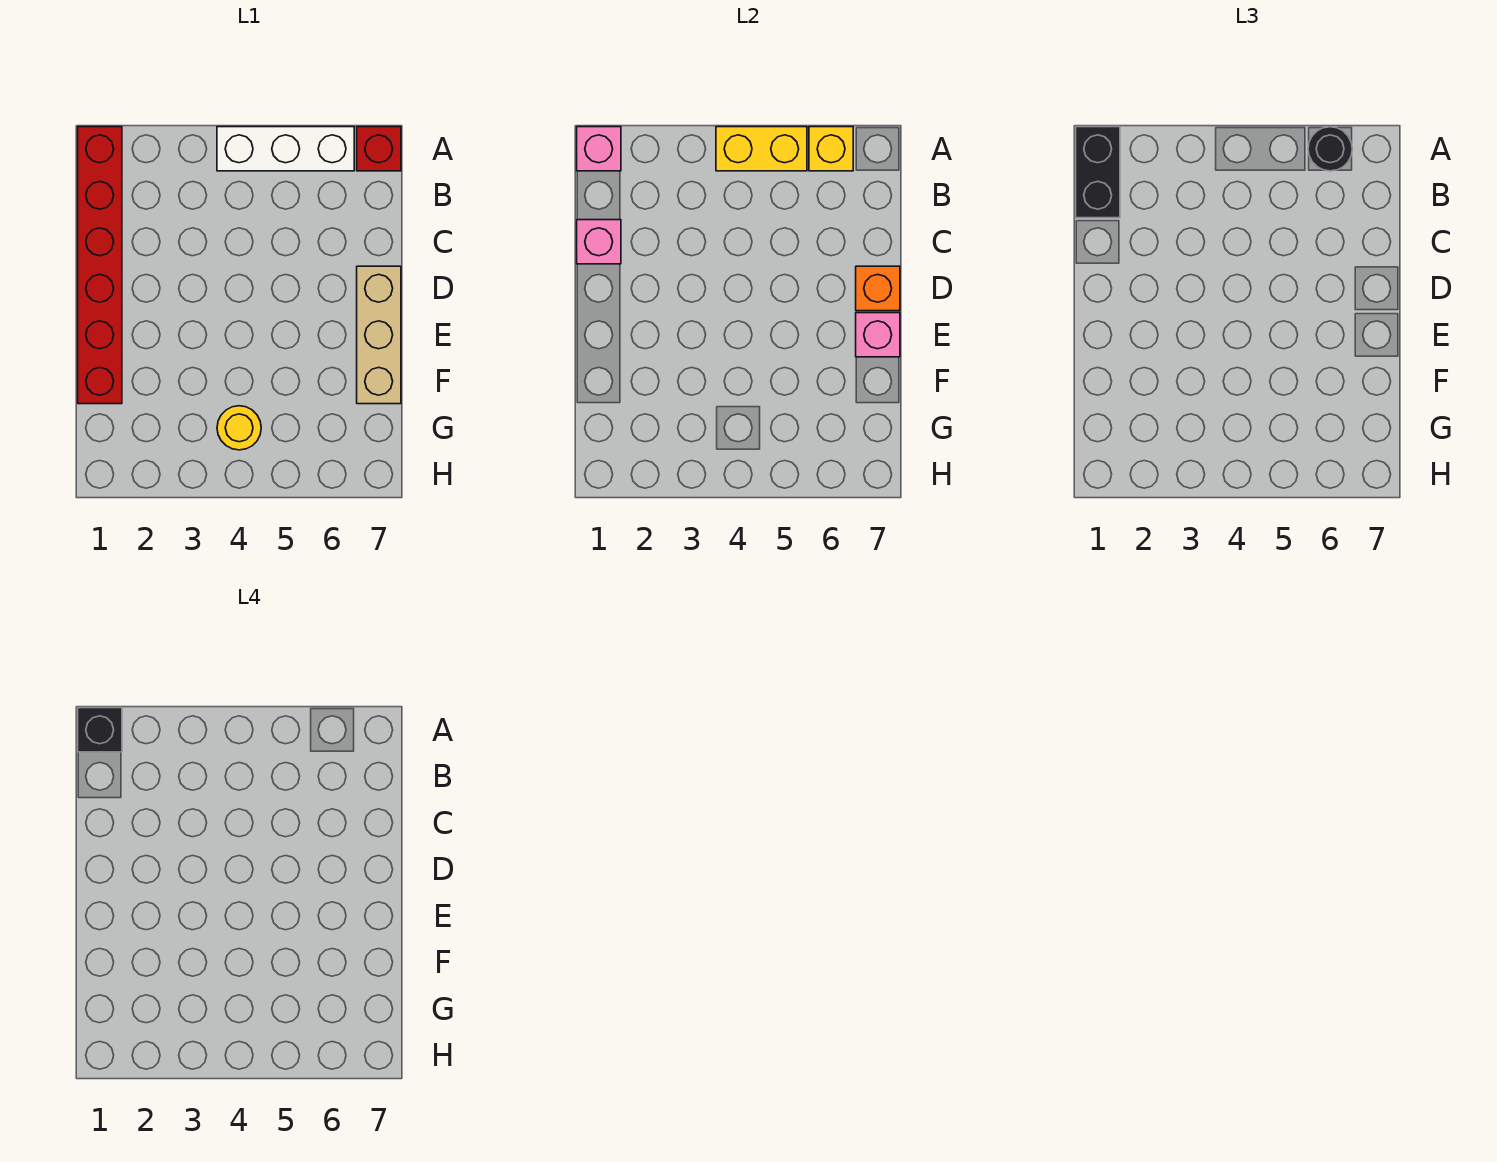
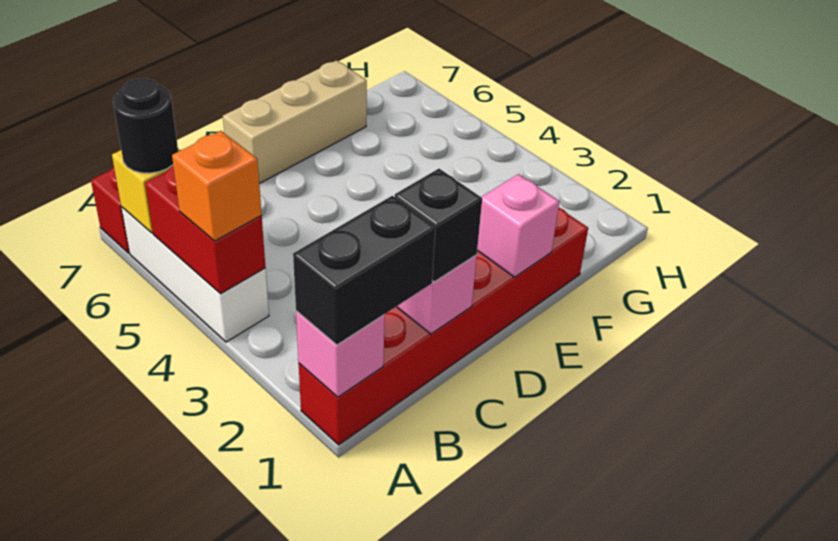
black 1x1 brick [78,708,122,752] -> black 1x1 brick moved to [395,169,482,282]
yellow 1x2 brick [716,127,807,171] -> red 1x2 brick [145,167,265,294]
orange 1x1 brick [856,266,900,311] -> orange 1x1 brick moved to [172,131,262,241]
pink 1x1 brick [856,313,900,357] -> pink 1x1 brick moved to [477,174,559,277]
yellow 1x1 round brick [217,406,261,450] -> none

